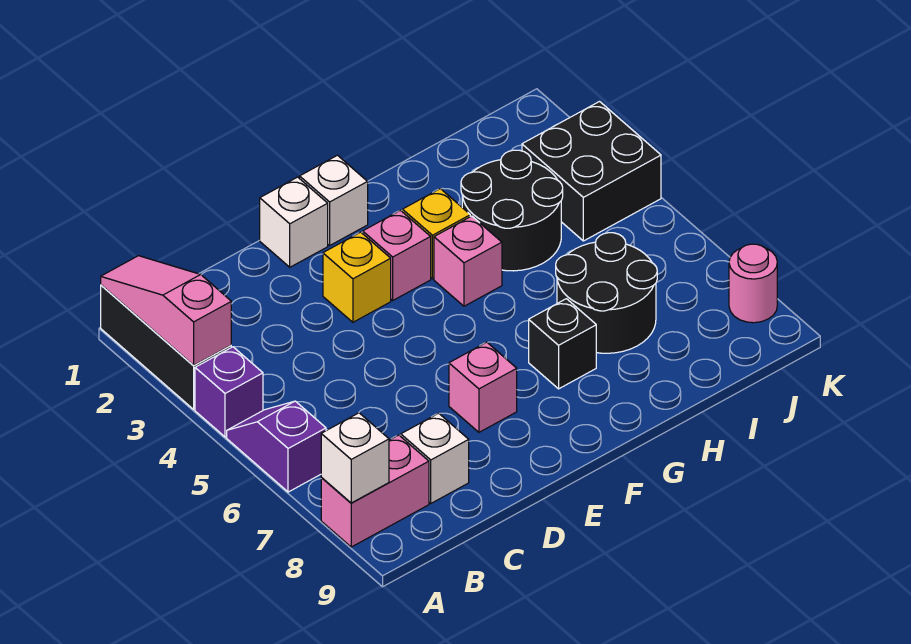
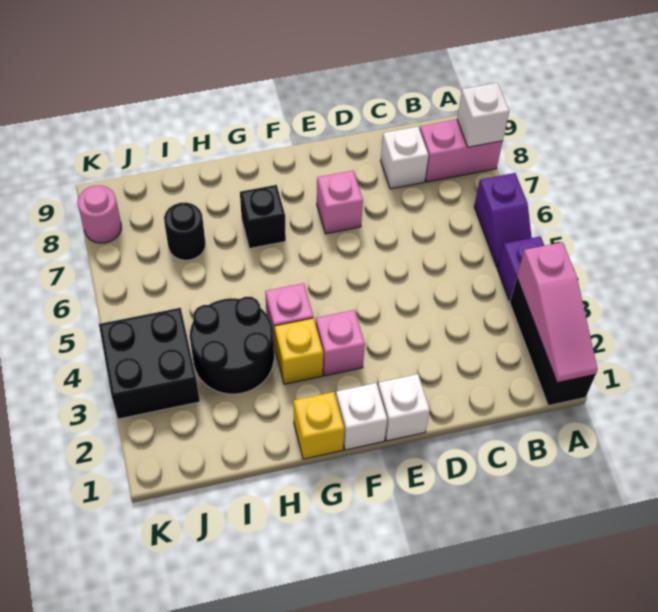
yellow 1x1 brick [323,232,391,322] -> yellow 1x1 brick moved to [294,392,344,459]
black 2x2 round brick [556,233,657,353] -> black 1x1 round brick [164,202,205,260]

